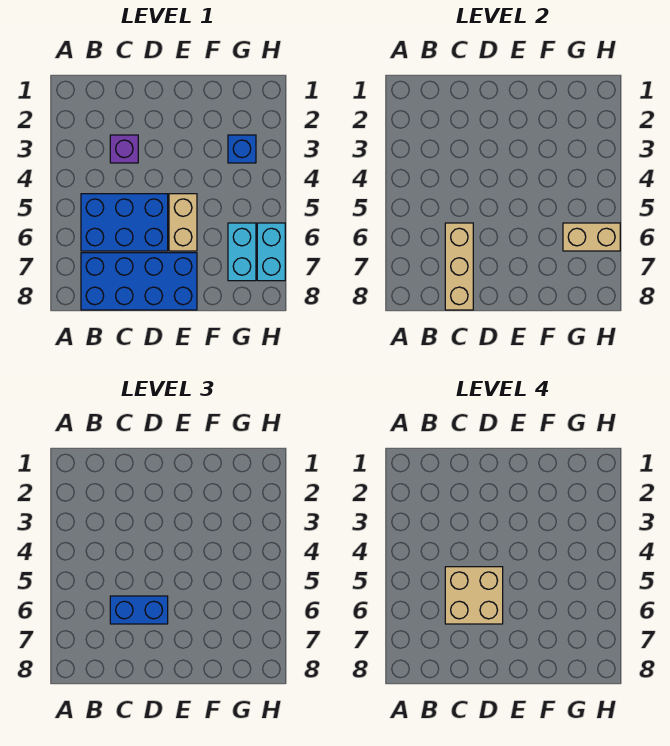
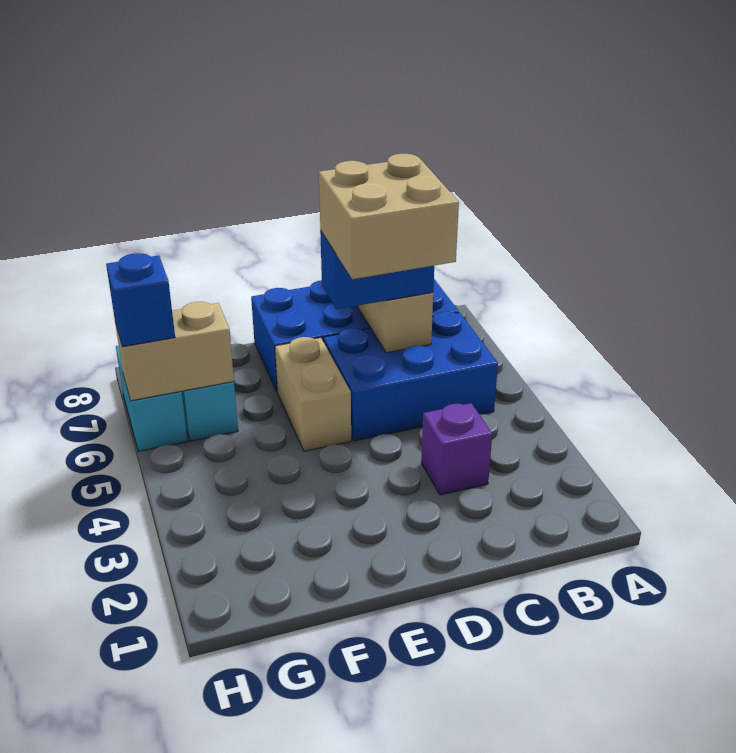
blue 1x1 brick [228,135,256,163] -> blue 1x1 brick moved to [106,253,175,347]

